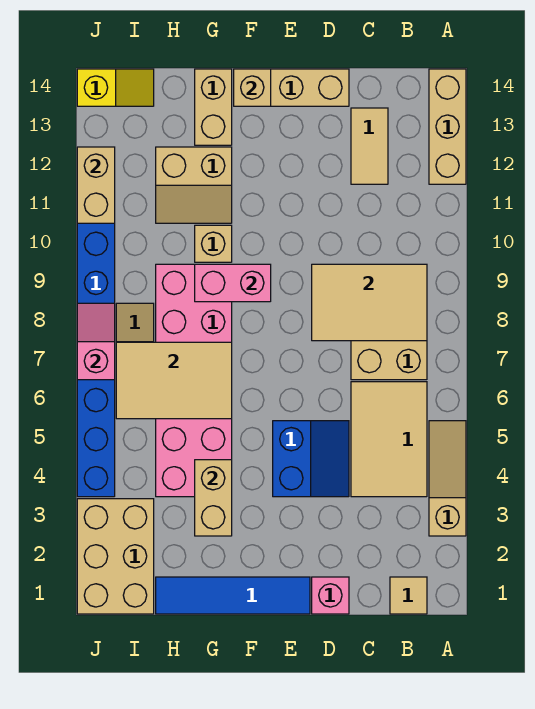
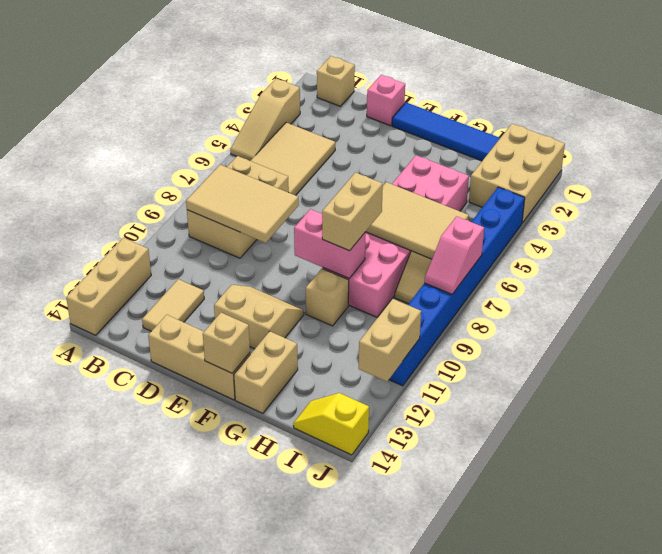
tan 1x1 tile [390,577,427,614] -> tan 1x1 brick [317,56,355,106]
blue 2x2 slope [273,421,349,497] -> none
tan 1x2 brick [195,460,232,536] -> tan 1x2 brick moved to [322,172,383,251]
tan 2x2 slope [156,147,232,223] -> tan 2x2 slope moved to [214,285,304,349]

